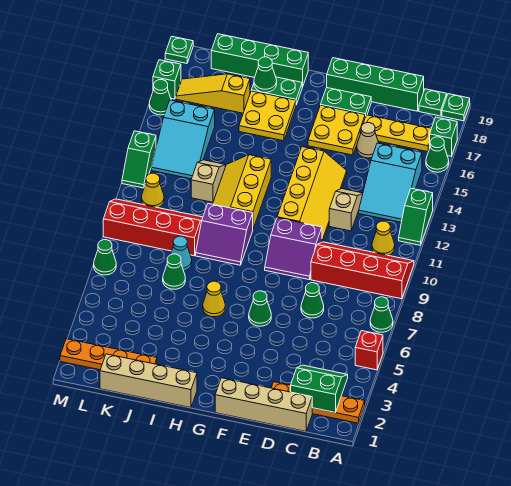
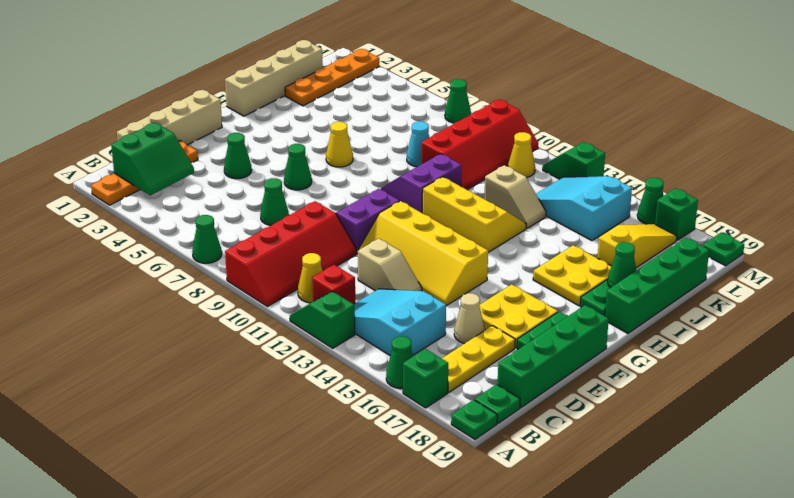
red 1x1 brick [355,331,383,370] -> red 1x1 brick moved to [312,265,355,304]
green 1x1 cone [163,254,185,289] -> green 1x1 cone moved to [224,133,251,179]

